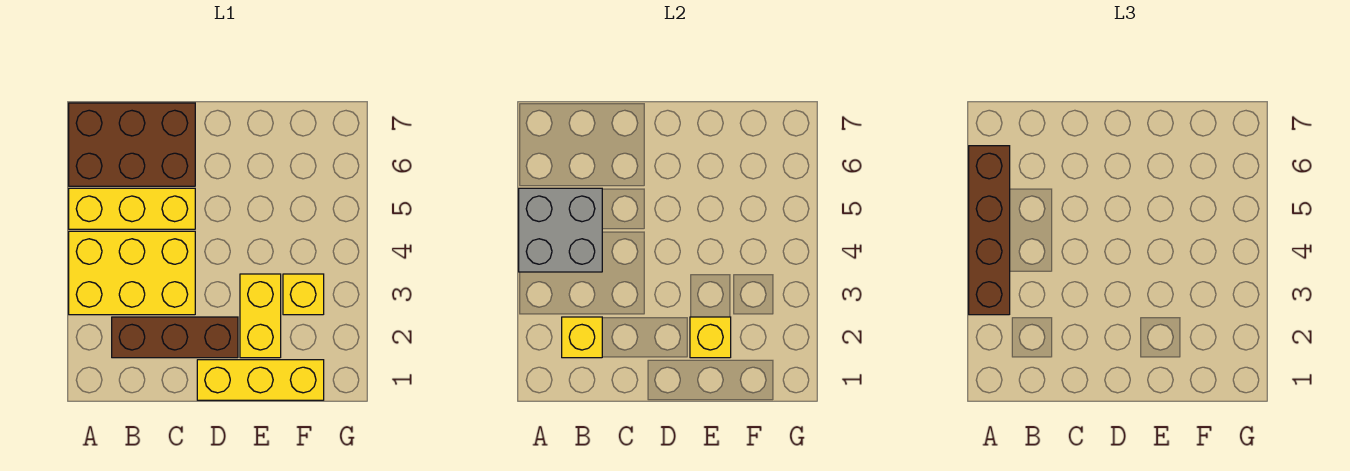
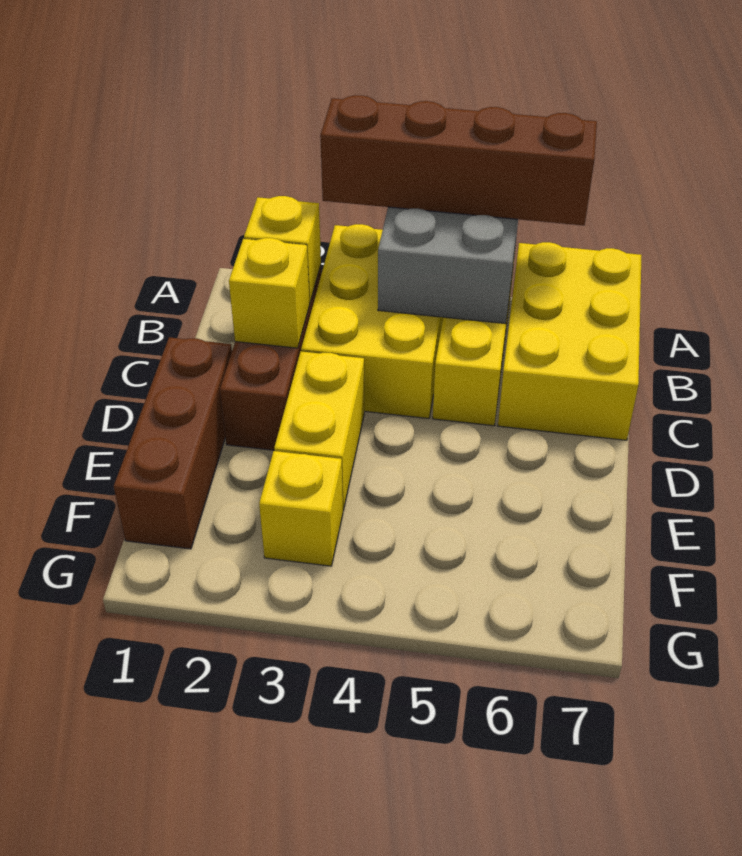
brown 2x3 brick [69,103,195,186] -> yellow 2x3 brick [498,242,642,440]
yellow 1x3 brick [197,360,324,400] -> brown 1x3 brick [114,337,232,549]
yellow 1x2 brick [240,274,281,358] -> yellow 1x2 brick turned to [274,351,364,511]
yellow 1x1 brick [690,317,731,358] -> yellow 1x1 brick moved to [229,238,310,348]

